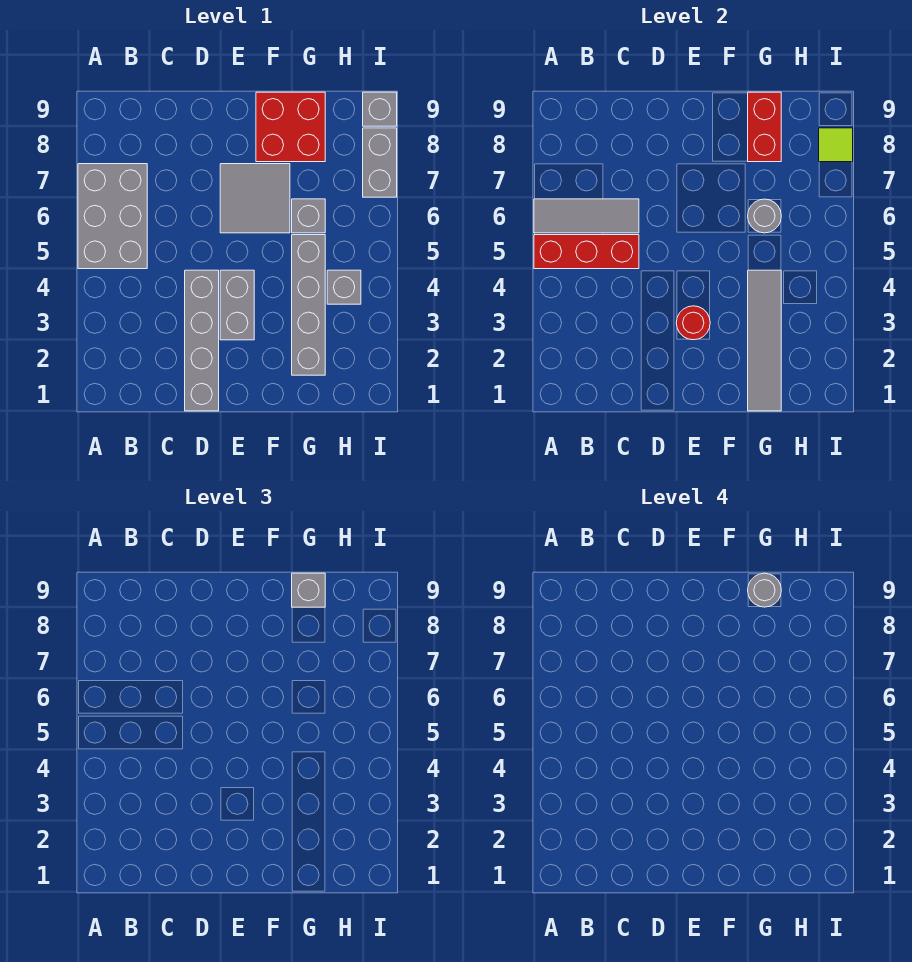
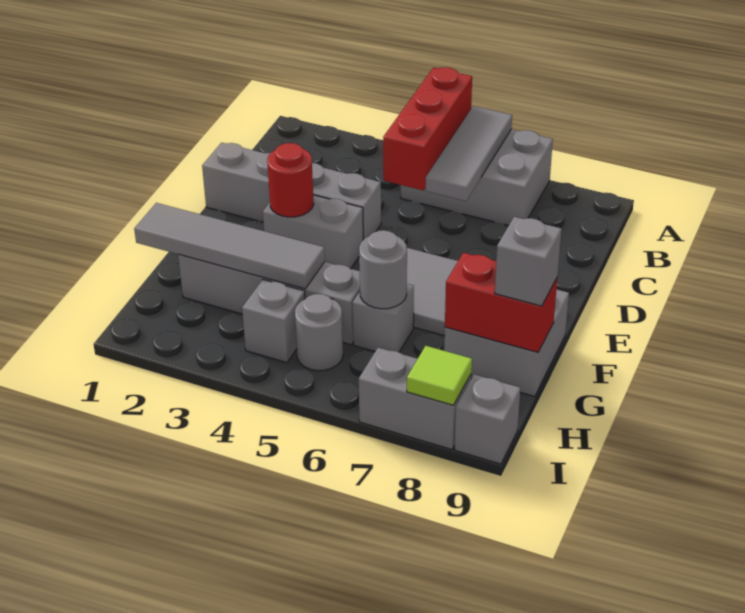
red 2x2 brick [256,92,325,162] -> grey 2x2 brick [444,289,569,396]
grey 1x1 round brick [748,573,781,607] -> grey 1x1 round brick moved to [295,294,343,371]

